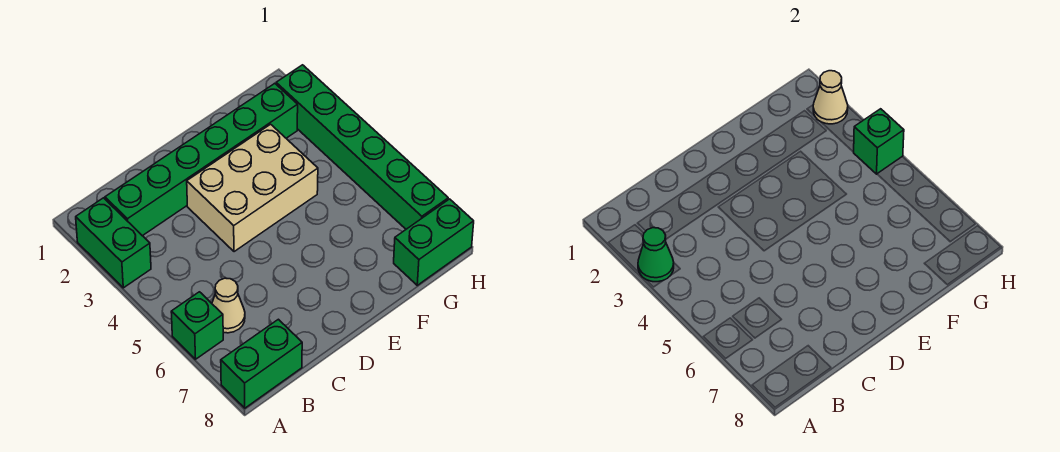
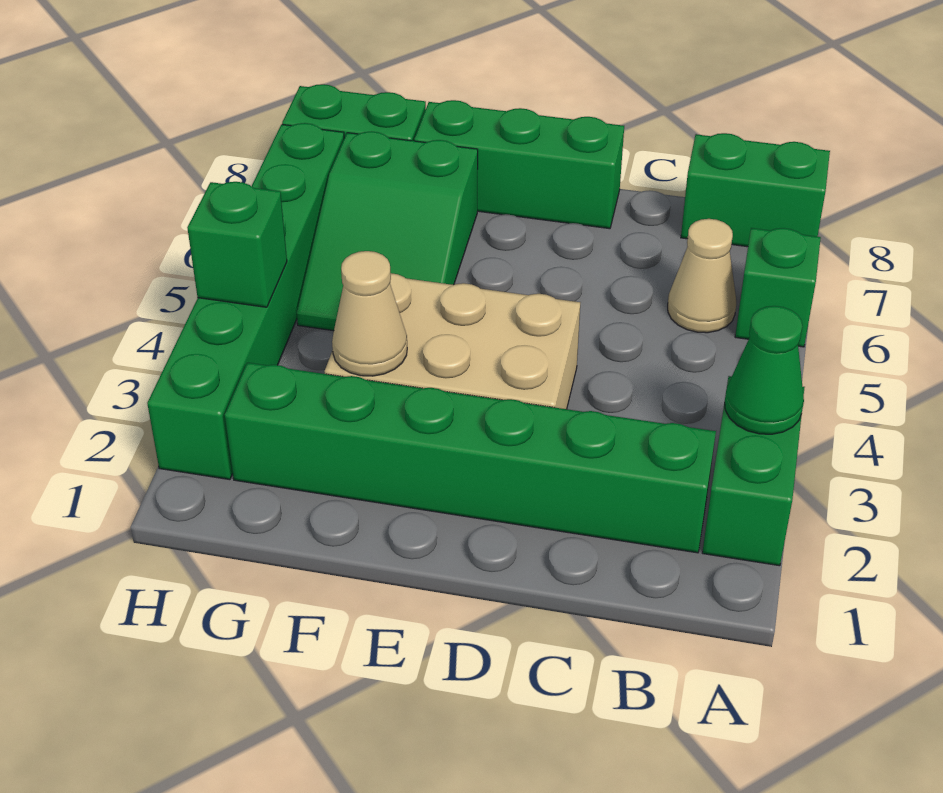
none -> green 1x3 brick [414,100,624,229]
none -> green 2x3 slope [297,132,478,331]
tan 1x1 cone [813,71,848,124] -> tan 1x1 cone moved to [332,251,407,376]

